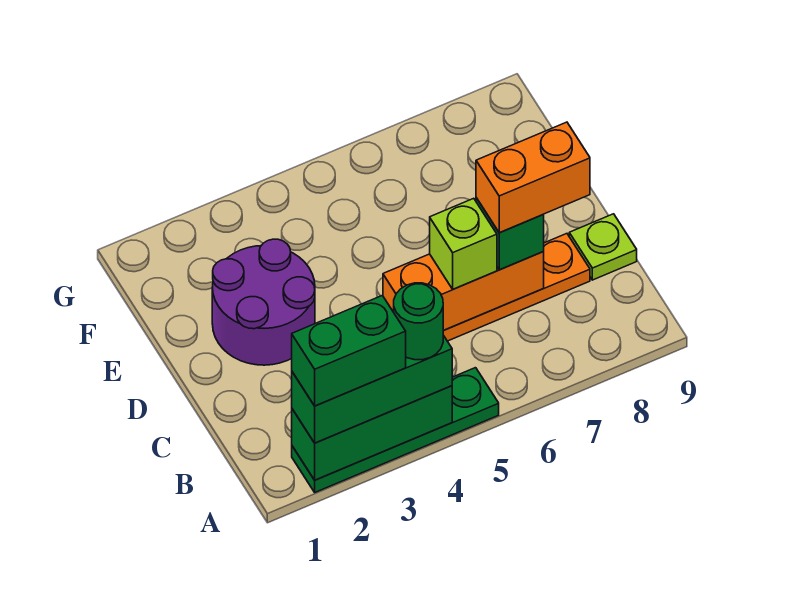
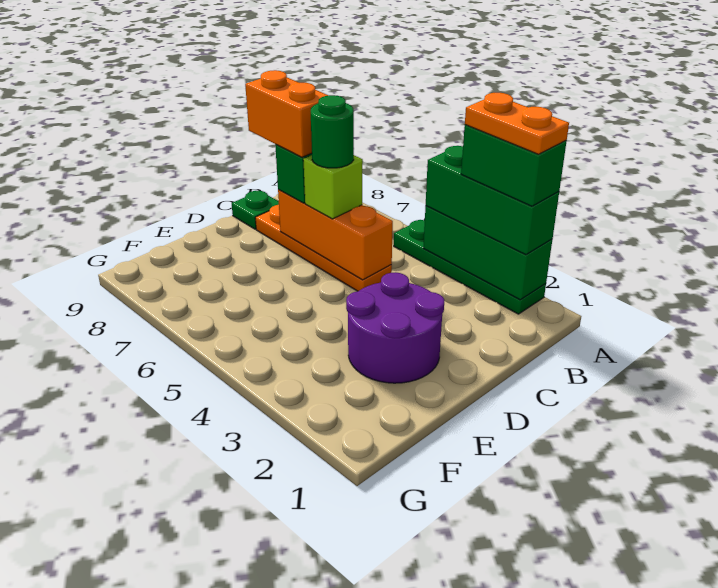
none -> orange 1x2 plate [465,93,569,154]
green 1x1 round brick [394,283,444,360] -> green 1x1 round brick moved to [311,95,354,168]
lime 1x1 plate [569,214,637,280] -> green 1x1 plate [232,191,279,229]

